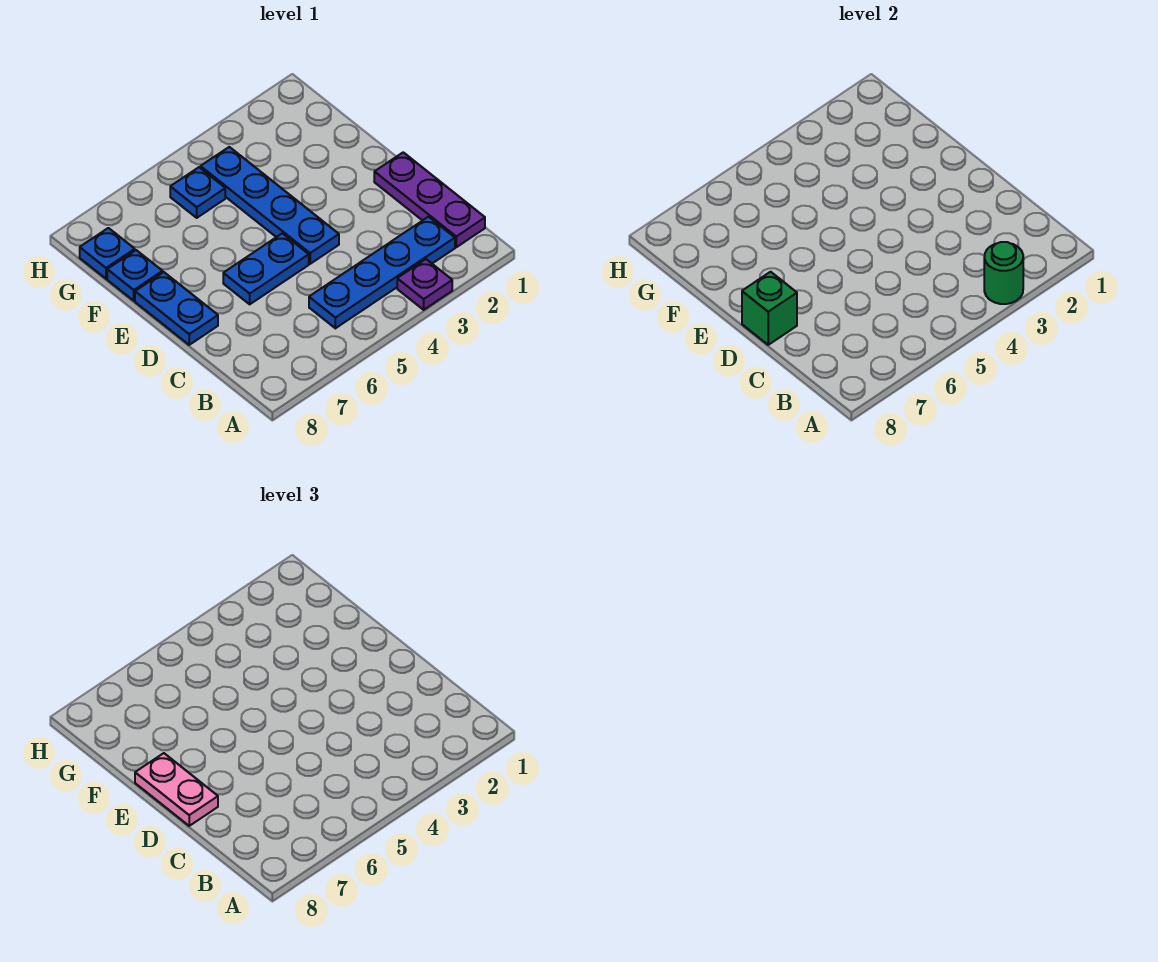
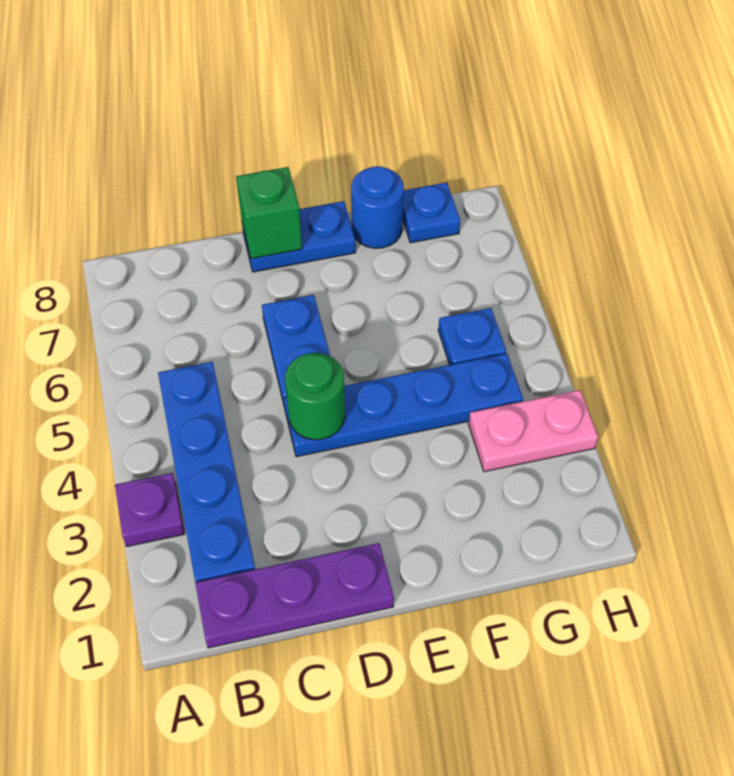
green 1x1 round brick [984,242,1023,304] -> green 1x1 round brick moved to [285,353,345,440]
pink 1x2 plate [135,753,218,826] -> pink 1x2 plate moved to [468,390,598,472]
blue 1x1 plate [107,250,163,301] -> blue 1x1 round brick [351,166,404,248]

